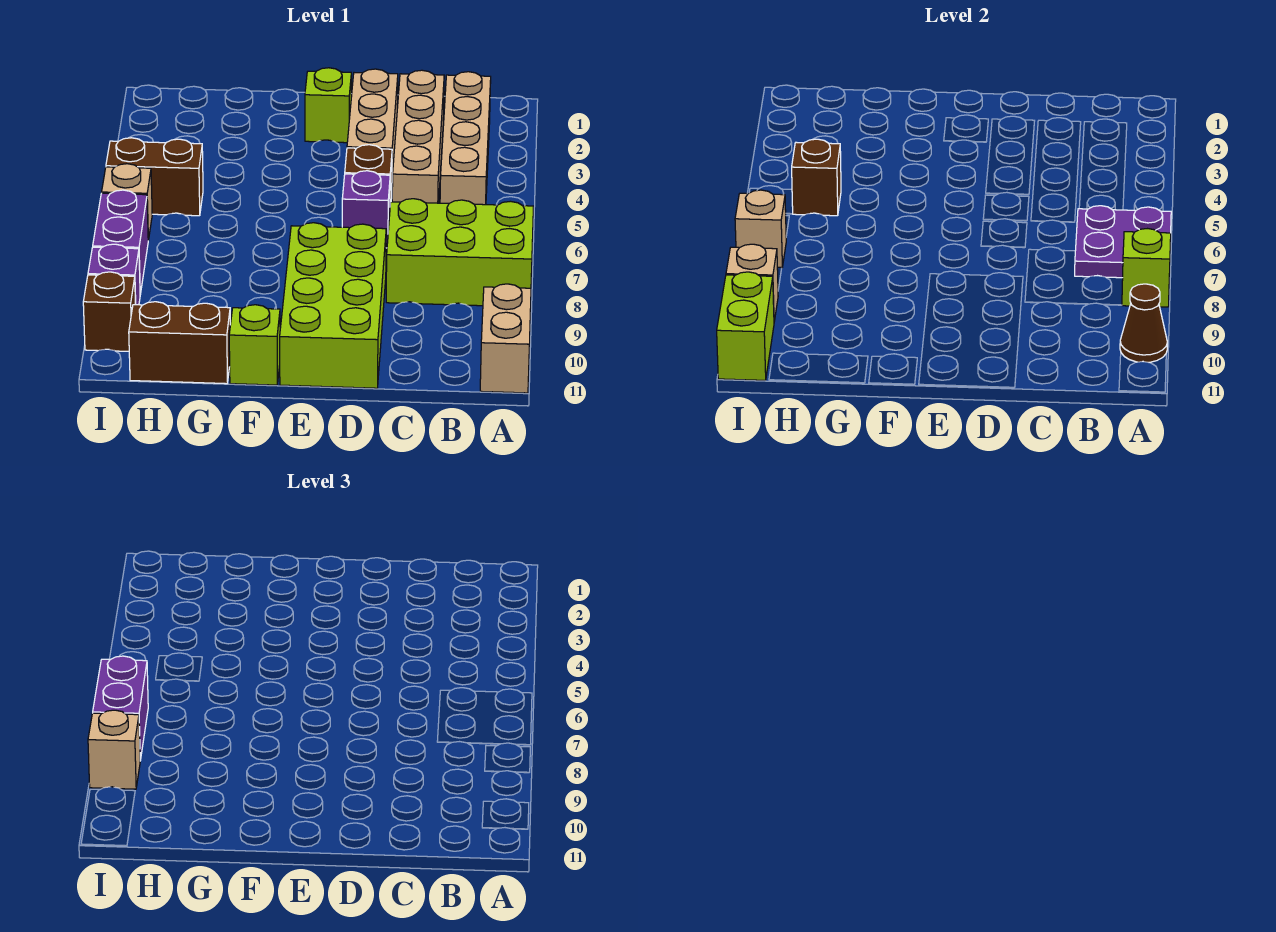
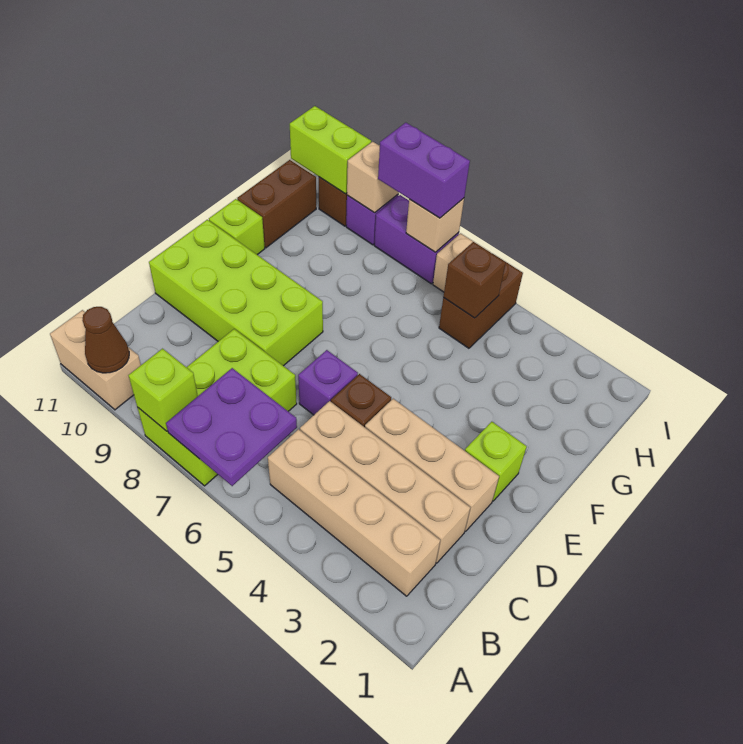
tan 1x1 brick [88,710,140,789] -> none

